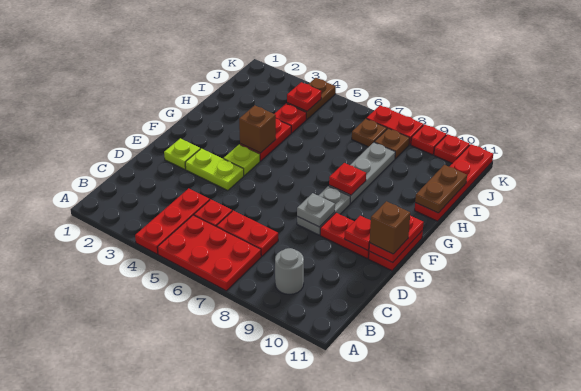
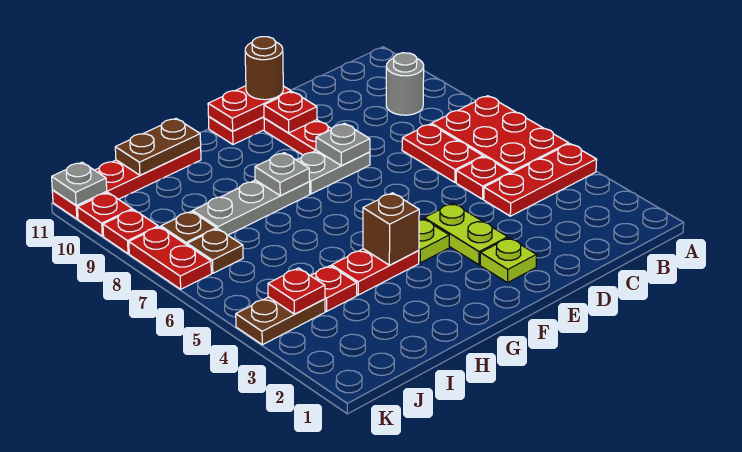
brown 1x1 brick [370,201,410,254] -> brown 1x1 round brick [245,37,283,100]
red 1x1 plate [329,163,366,195] -> grey 1x1 plate [255,153,310,195]
none -> grey 1x1 plate [52,162,107,206]

